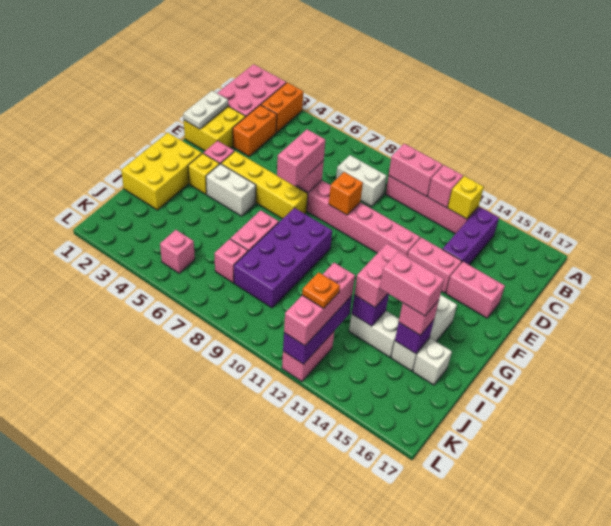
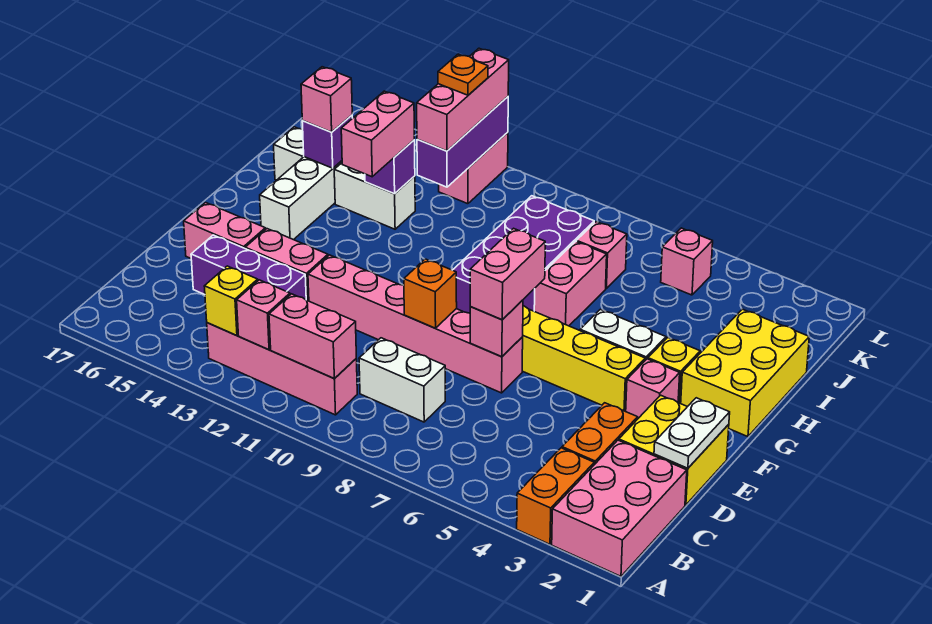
purple 1x3 brick [442,207,499,265] -> purple 1x3 brick turned to [191,235,306,300]
pink 1x2 brick [380,252,444,316] -> none

